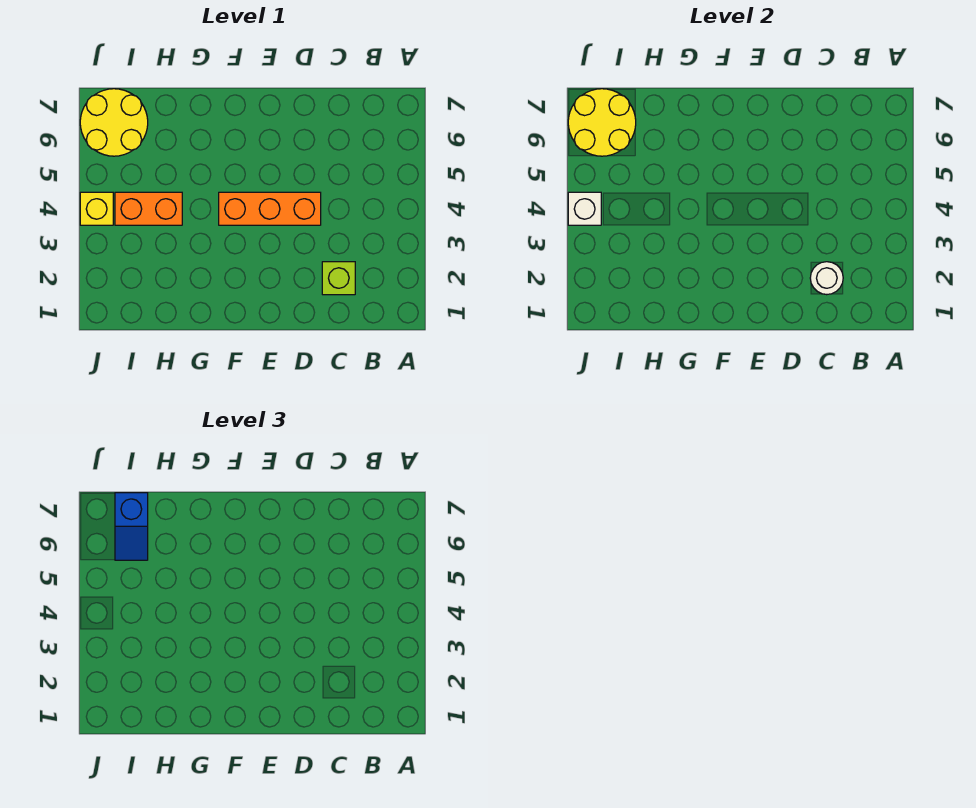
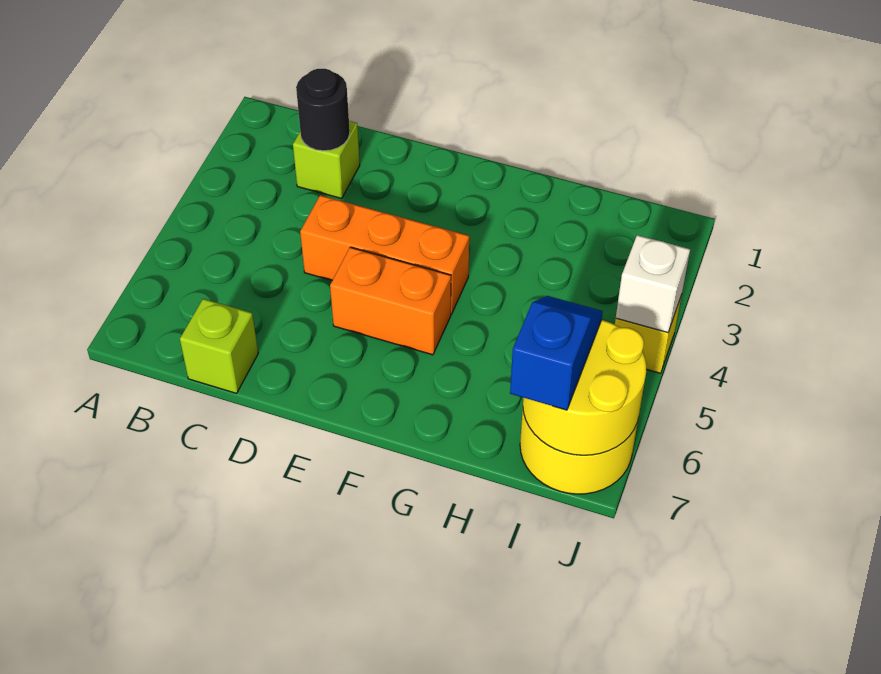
white 1x1 round brick [810,262,843,295] -> black 1x1 round brick [296,69,350,151]
none -> lime 1x1 brick [180,299,258,393]
orange 1x2 brick [115,192,182,225] -> orange 1x2 brick moved to [330,247,451,355]

